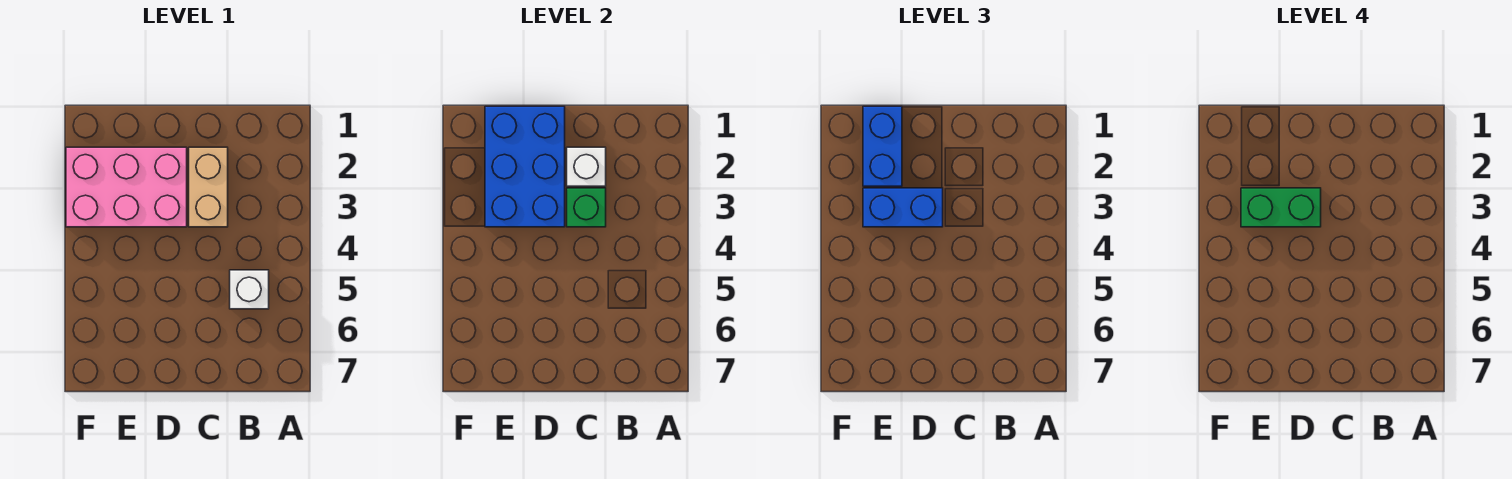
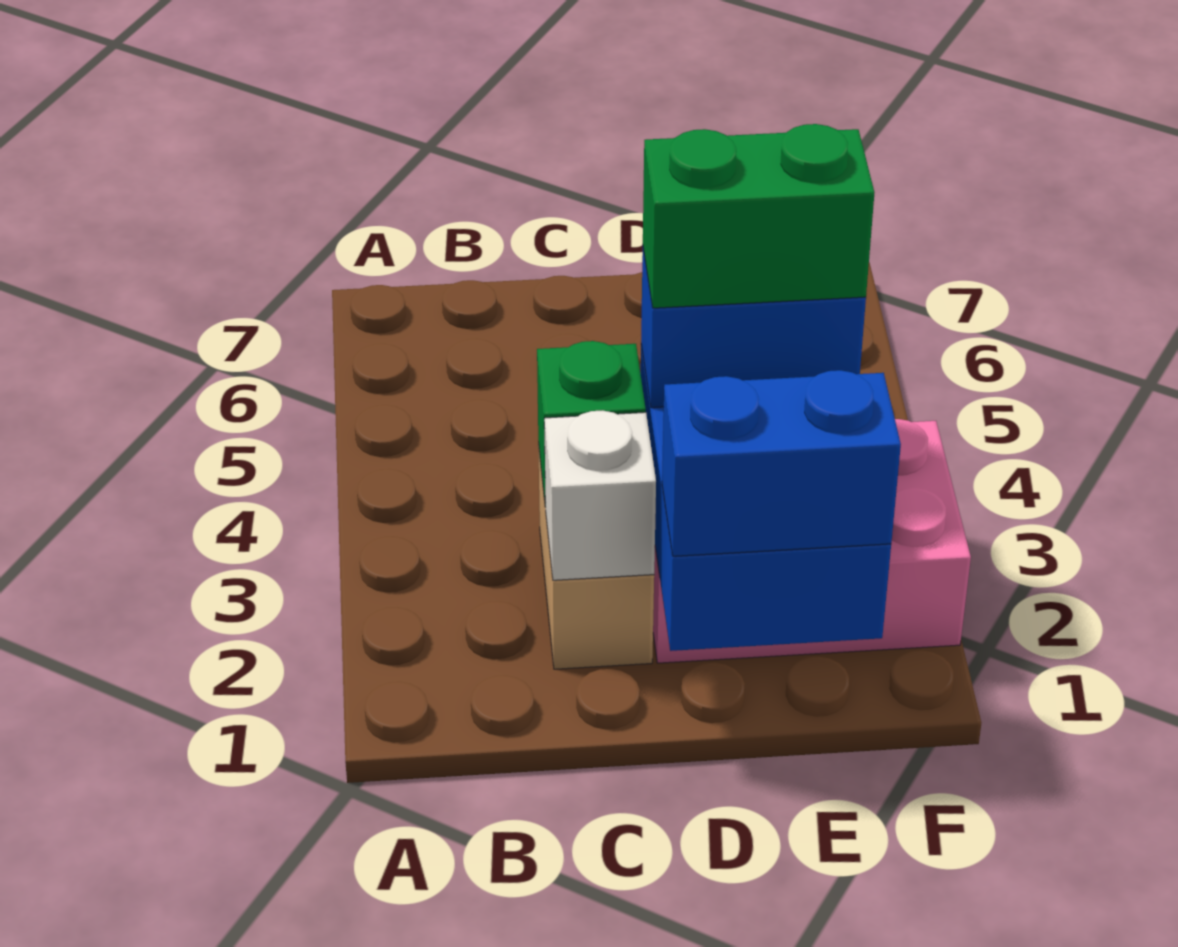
white 1x1 brick [230,270,269,309] -> none
blue 1x2 brick [863,106,902,186] -> blue 1x2 brick turned to [662,370,901,556]

